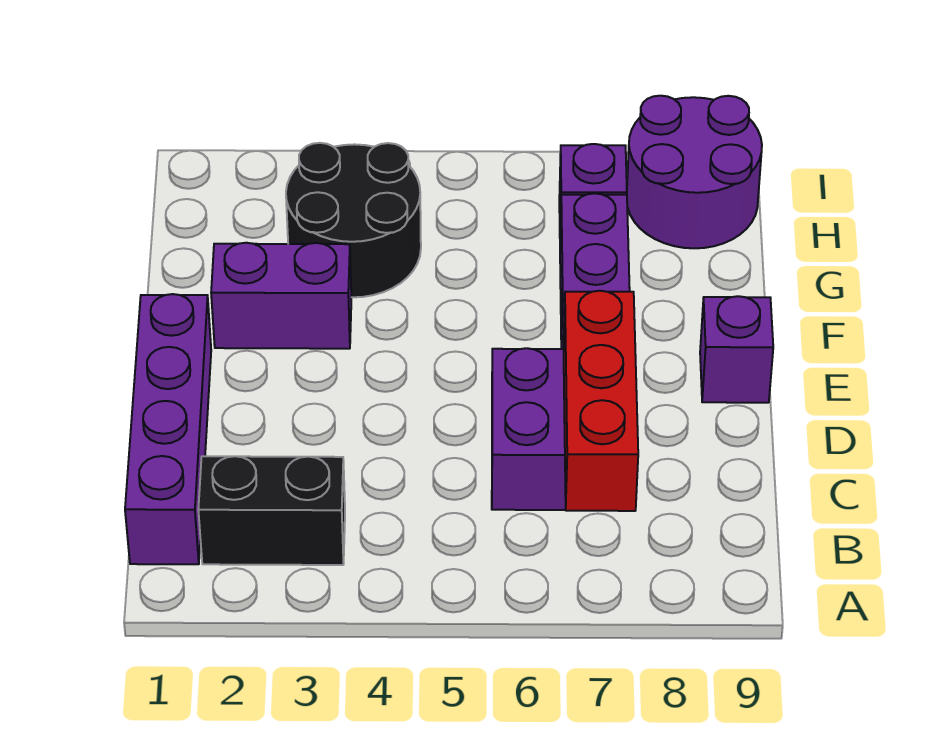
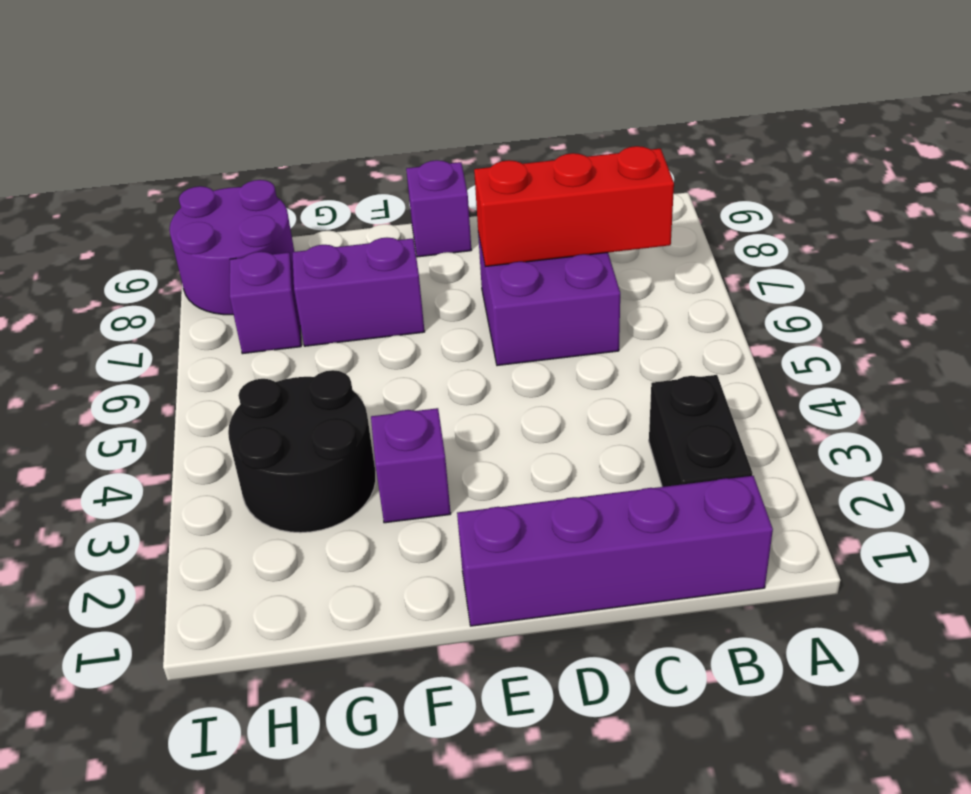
purple 1x2 brick [211,243,351,349] -> purple 1x1 brick [371,408,451,523]

